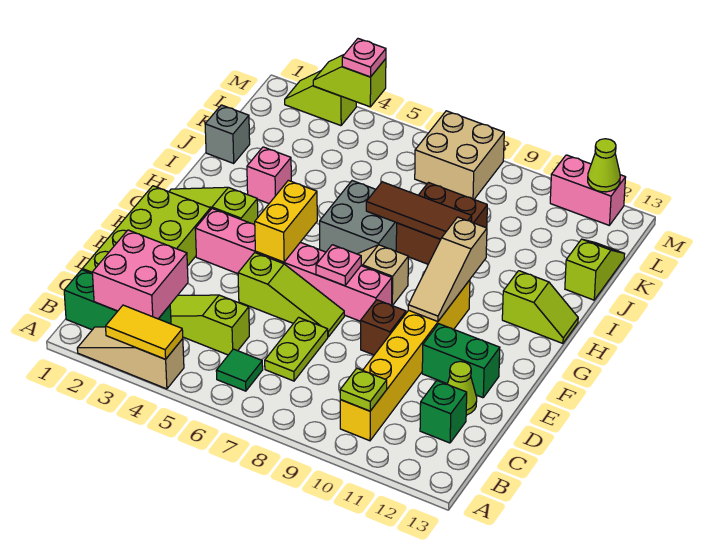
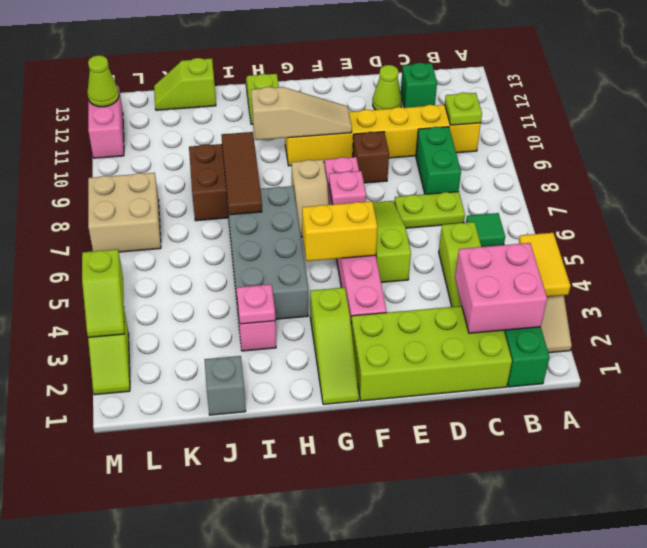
green 1x2 brick [422,324,500,398] -> green 1x2 brick moved to [416,127,461,194]
grey 2x2 brick [320,181,397,254] -> grey 2x4 brick [227,186,308,319]
pink 1x1 plate [342,39,386,77] -> pink 1x1 plate moved to [236,284,275,324]

